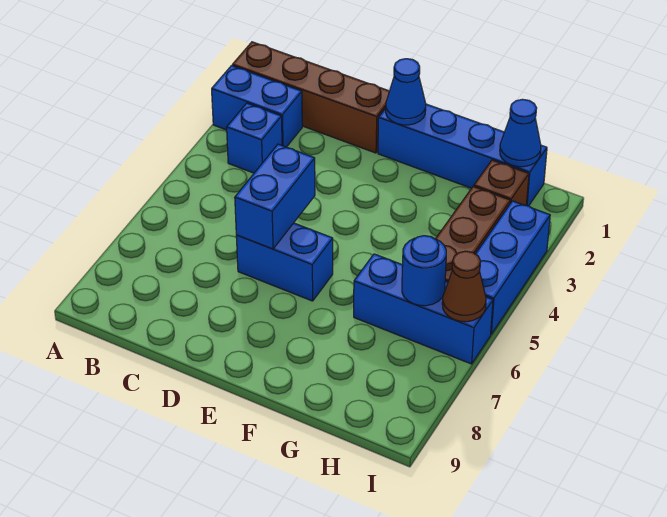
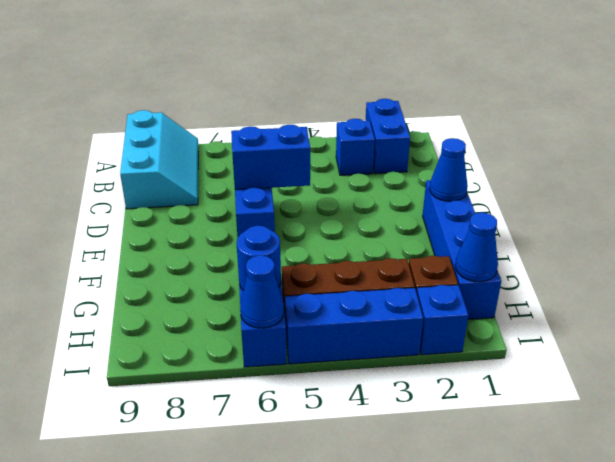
brown 1x4 brick [232,42,389,153] -> none
none -> cyan 2x3 slope [120,110,198,209]
none -> blue 1x1 brick [417,285,468,355]
brown 1x1 cone [442,251,486,322] -> blue 1x1 cone [240,255,284,328]

